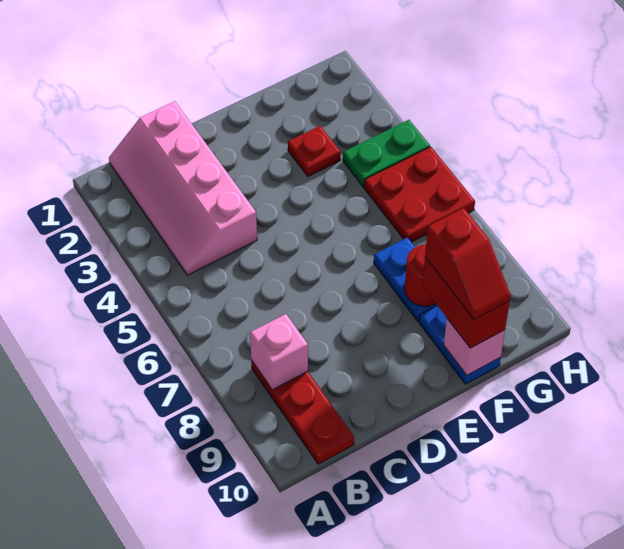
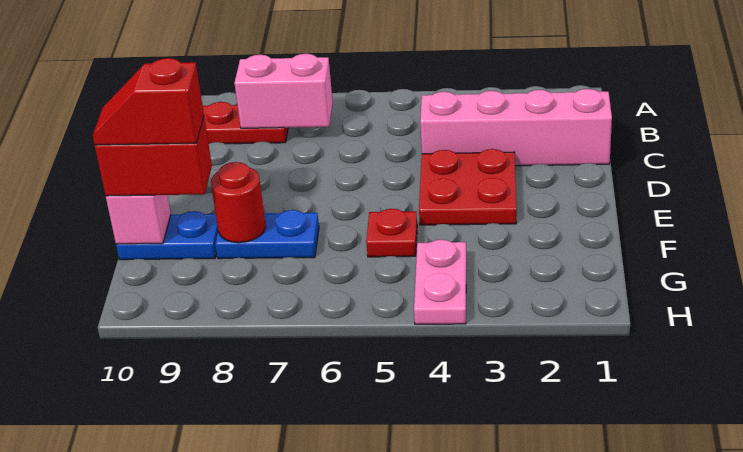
pink 1x1 brick [250,314,308,390] -> pink 1x2 brick [235,54,333,128]
red 1x1 plate [288,126,341,176] -> red 1x1 plate moved to [366,209,417,257]
green 1x2 plate [343,120,430,187] -> pink 1x2 plate [414,240,466,324]
red 2x2 plate [364,147,475,242] -> red 2x2 plate moved to [419,149,517,225]

